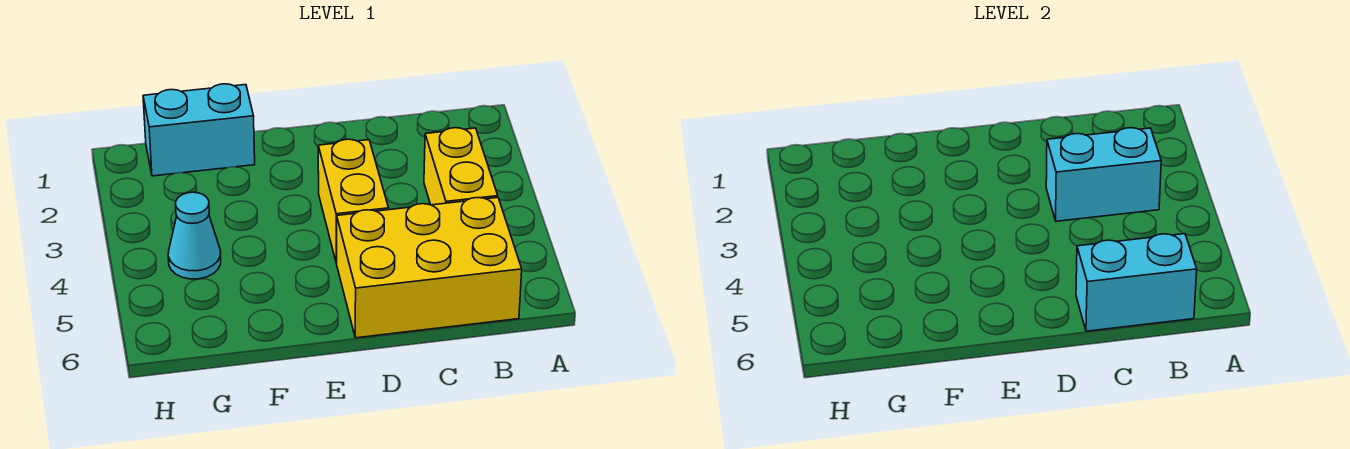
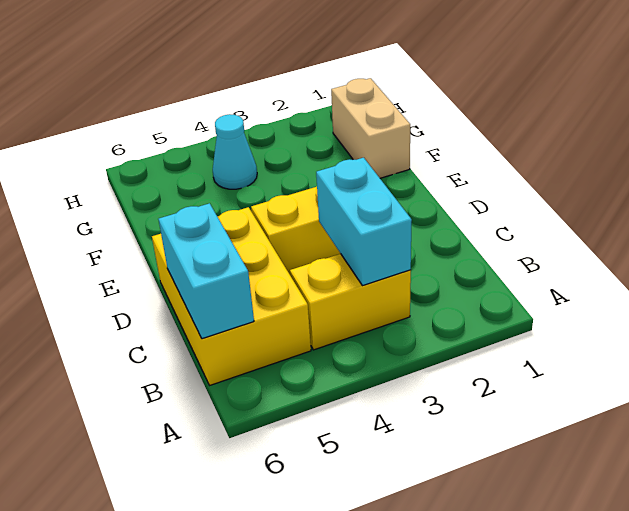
cyan 1x2 brick [143,84,255,176] -> tan 1x2 brick [331,78,410,178]

